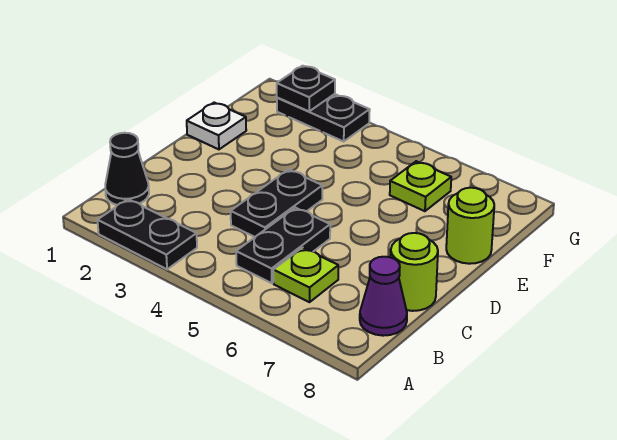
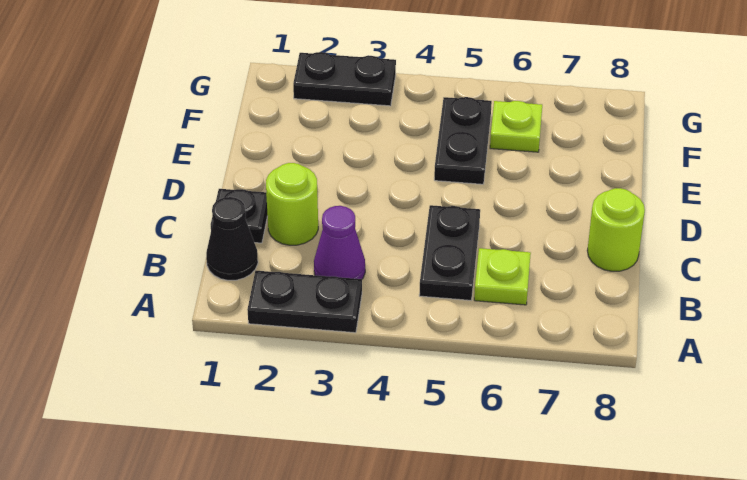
purple 1x1 cone [360,257,407,336] -> purple 1x1 cone moved to [314,206,365,279]
black 1x2 plate [231,170,322,237] -> black 1x2 plate moved to [434,97,492,184]
white 1x1 plate [187,103,246,149] -> none
lime 1x1 round brick [446,188,494,264] -> lime 1x1 round brick moved to [266,163,318,245]
black 1x1 plate [277,66,335,111] -> black 1x1 plate moved to [211,189,268,243]

